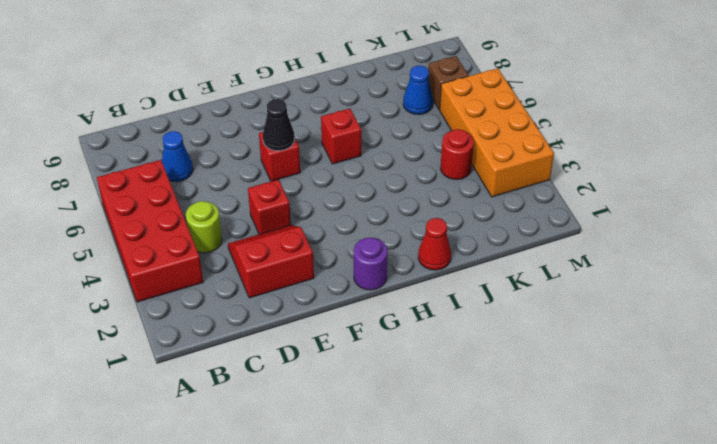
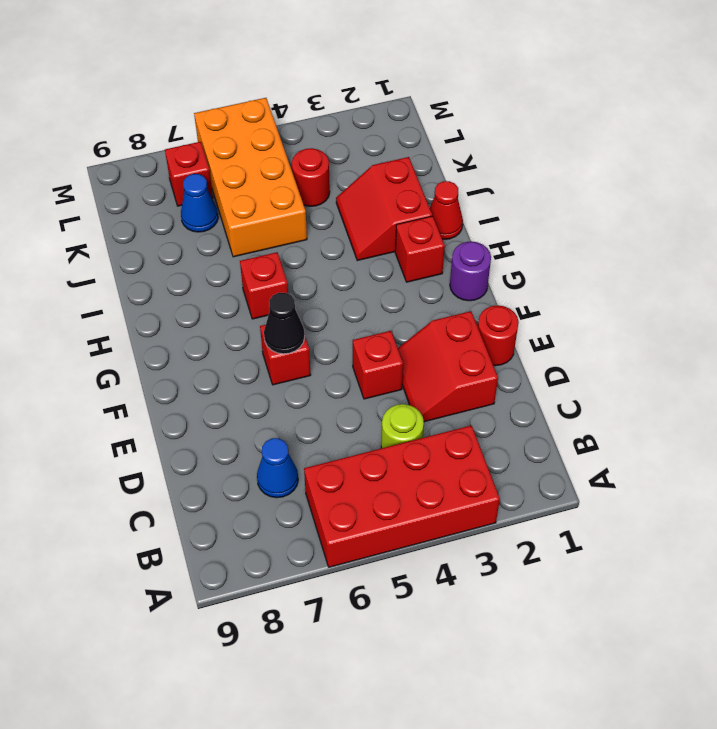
none -> red 1x1 round brick [478,305,519,366]
none -> red 1x1 brick [395,216,445,282]
none -> red 2x2 slope [336,157,432,261]
orange 2x4 brick [440,68,554,197] -> orange 2x4 brick turned to [194,98,307,257]
brown 1x1 brick [428,56,468,110] -> red 1x1 brick [165,142,213,206]

